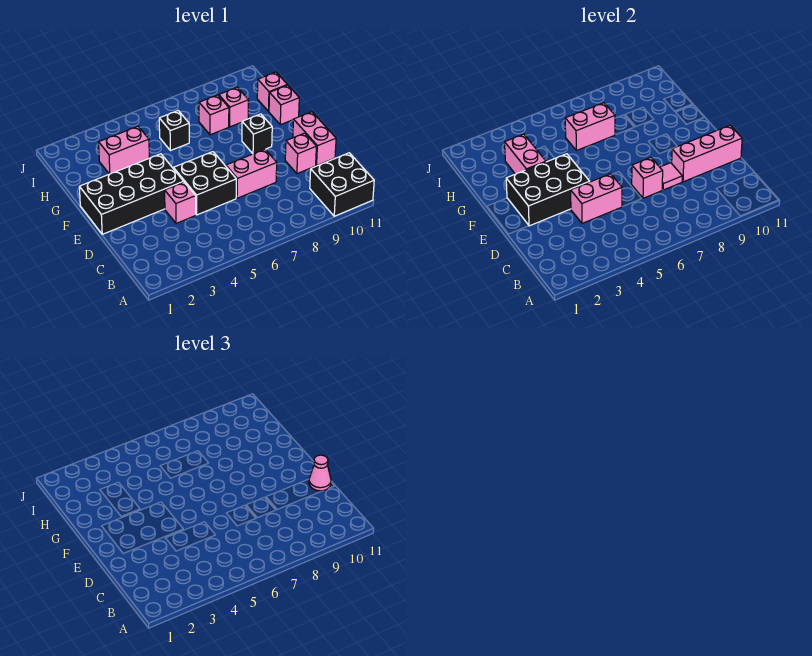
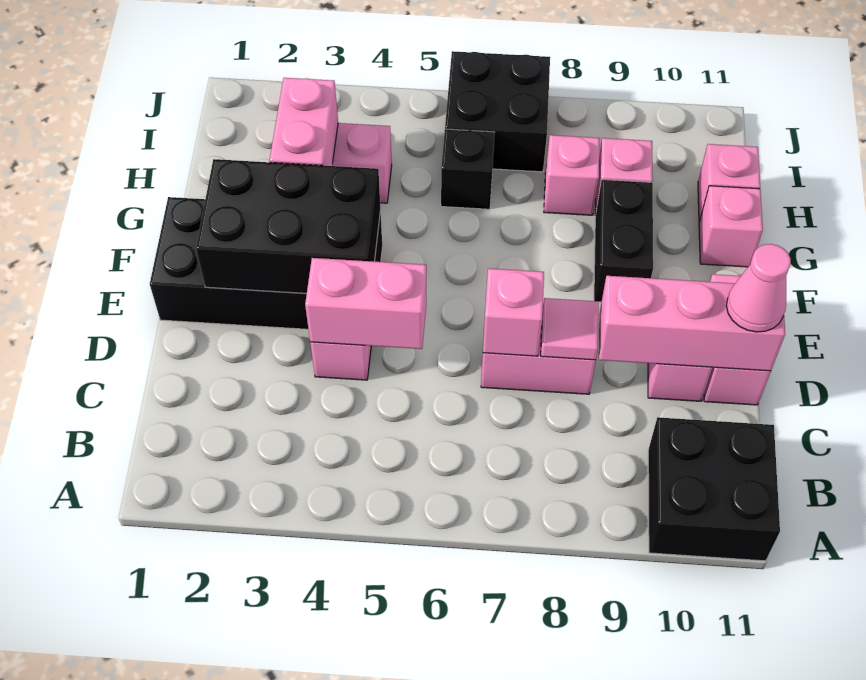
black 2x2 brick [174,152,236,215] -> black 2x2 brick moved to [445,51,550,172]
black 1x1 brick [242,114,272,154] -> black 1x2 brick [594,180,653,302]
pink 1x2 brick [565,103,615,151] -> none

